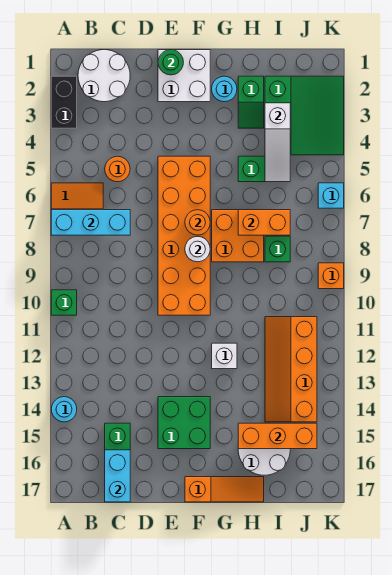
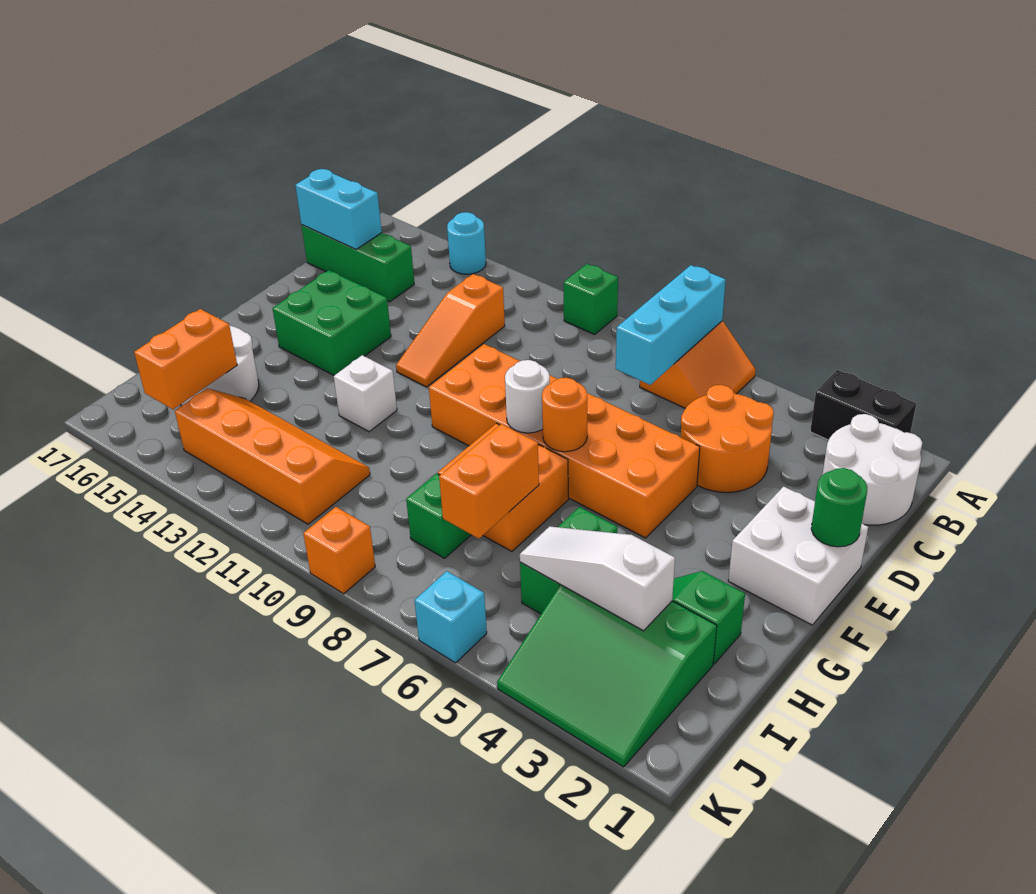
orange 1x1 round brick [105,156,130,182] -> orange 2x2 round brick [681,385,774,492]
orange 1x3 slope [185,477,264,502] -> orange 1x3 slope moved to [396,274,505,387]
cyan 1x1 round brick [212,76,237,102] -> none
orange 1x3 brick [238,423,317,449] -> orange 1x2 brick [134,309,237,409]

